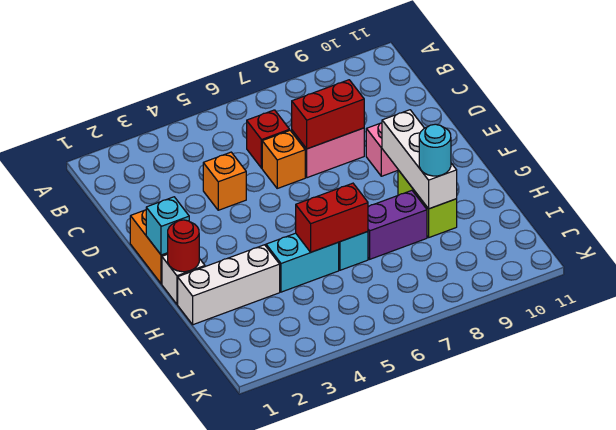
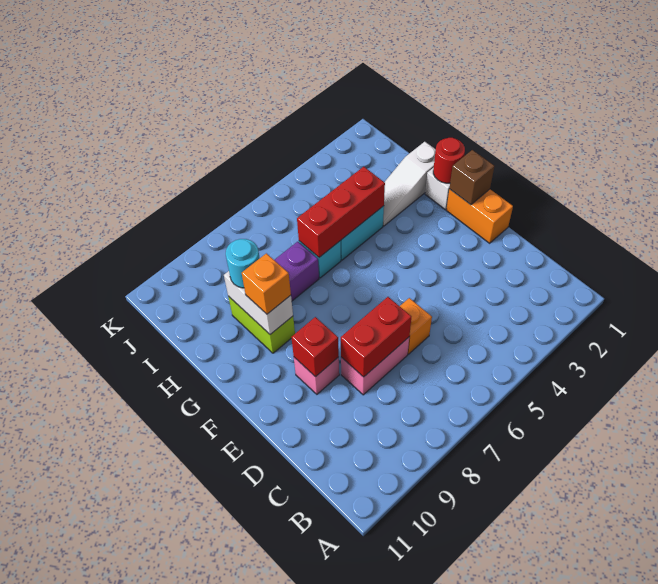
red 1x1 brick [247,110,290,168] -> red 1x1 brick moved to [291,317,339,377]
orange 1x1 brick [203,152,246,210] -> orange 1x1 brick moved to [242,253,291,314]
cyan 1x1 brick [146,197,189,255] -> brown 1x1 brick [450,150,494,205]
white 1x3 brick [382,110,457,209] -> white 1x2 brick [224,271,293,334]
white 1x3 brick [178,245,280,325] -> white 1x3 slope [383,142,436,226]
red 1x2 brick [296,183,368,252] -> red 1x3 brick [297,167,385,257]

